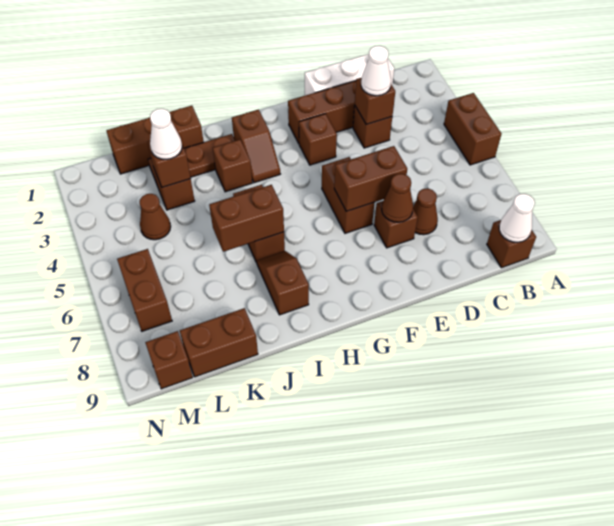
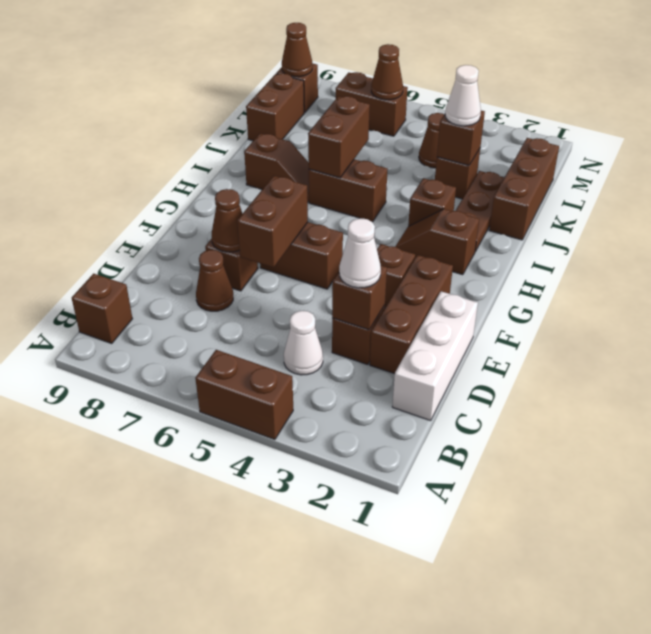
white 1x1 cone [499,194,535,242] -> white 1x1 cone moved to [284,311,323,375]
none -> brown 1x1 cone [371,44,403,100]
none -> brown 1x1 cone [282,23,312,77]

